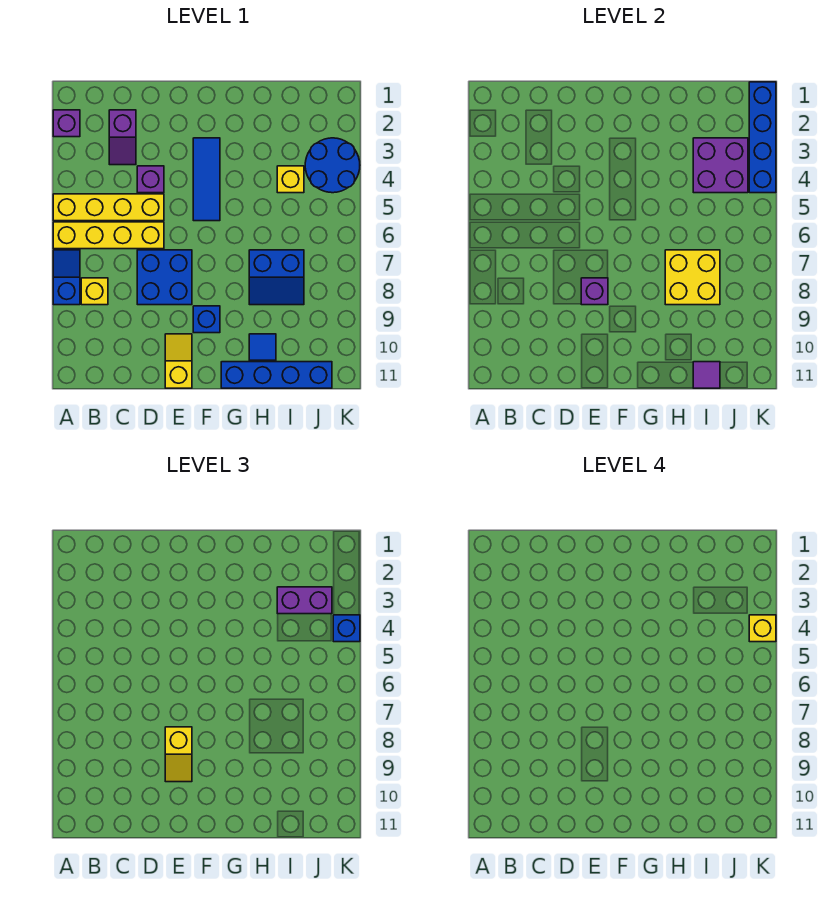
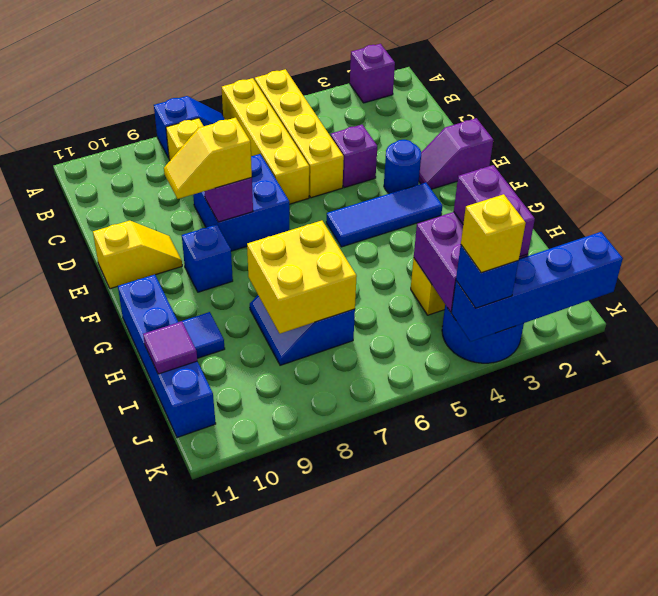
purple 1x2 slope [109,110,136,165] -> purple 1x2 slope moved to [419,118,493,189]
none -> blue 1x1 round brick [384,140,421,194]

